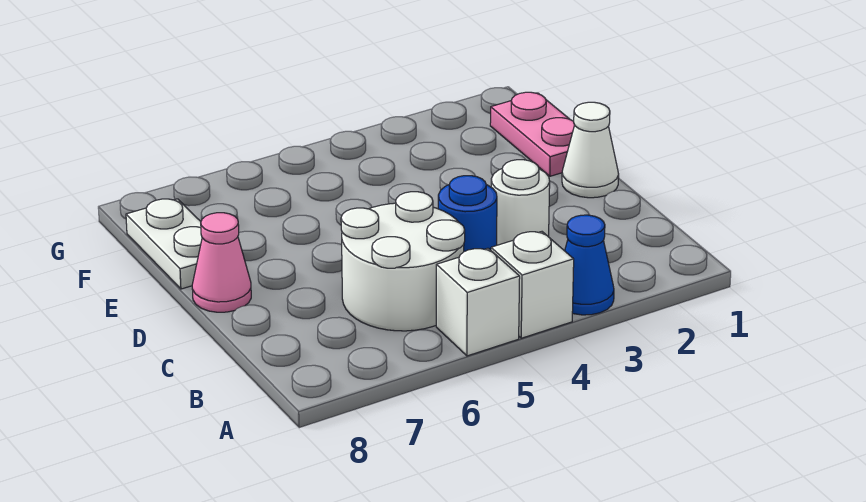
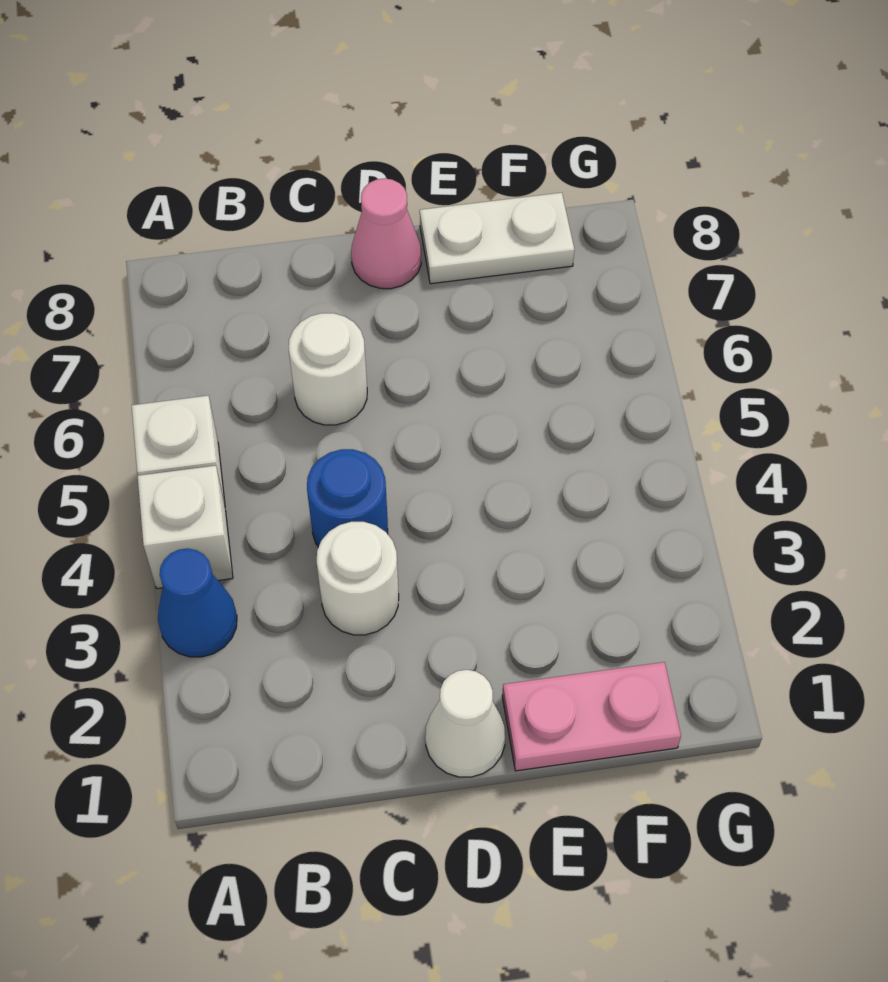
white 2x2 round brick [341,192,465,331] -> white 1x1 round brick [289,313,367,425]

